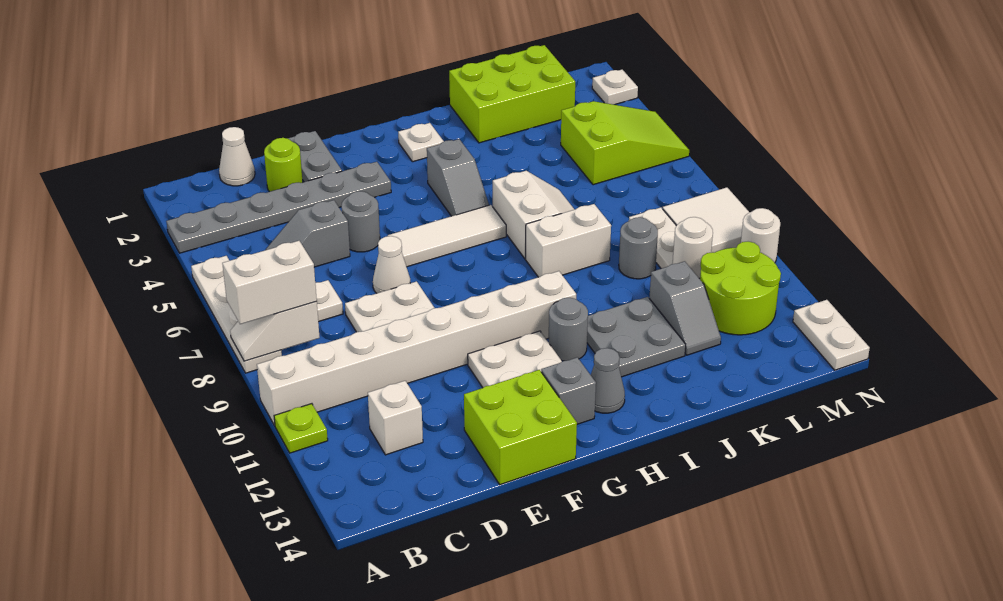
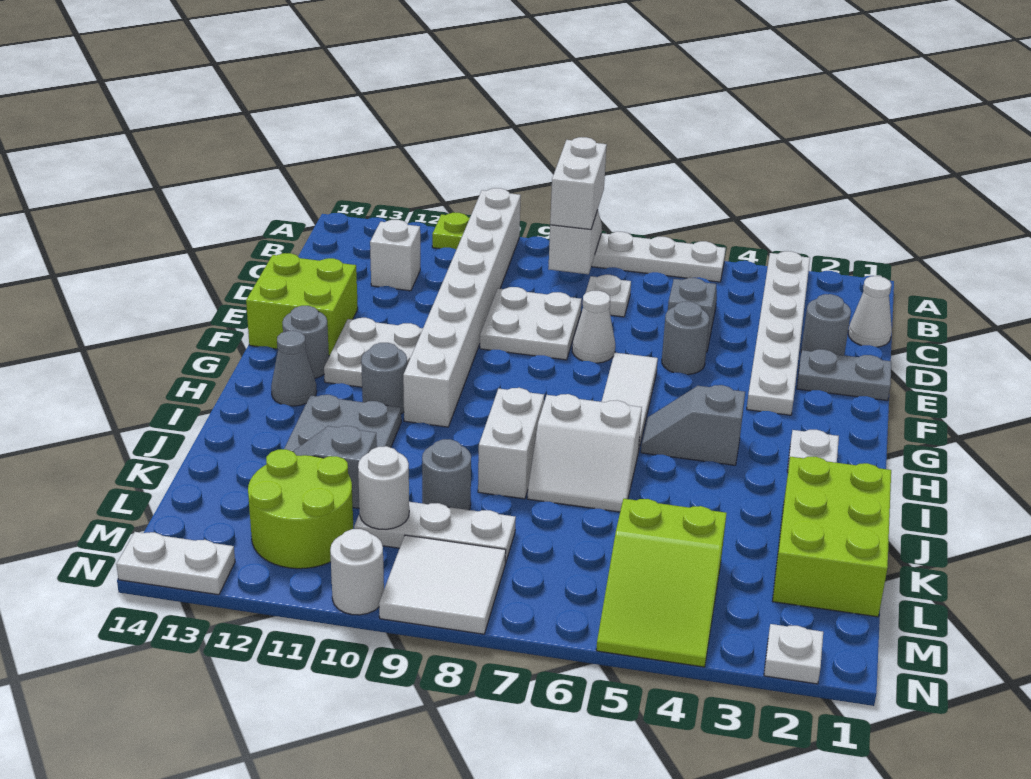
grey 1x6 plate [166,162,391,253] -> white 1x6 plate [747,251,810,415]
lime 1x1 round brick [264,138,303,192] -> grey 1x1 round brick [801,294,851,355]
grey 1x1 brick [541,357,596,424] -> grey 1x1 round brick [283,306,329,379]

